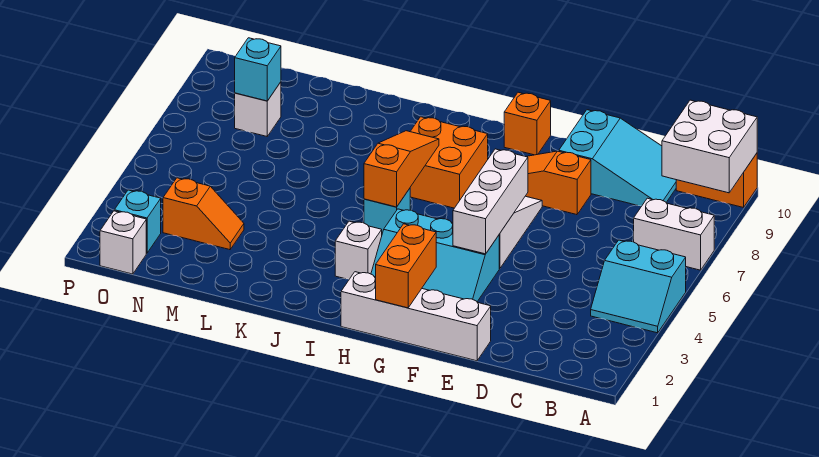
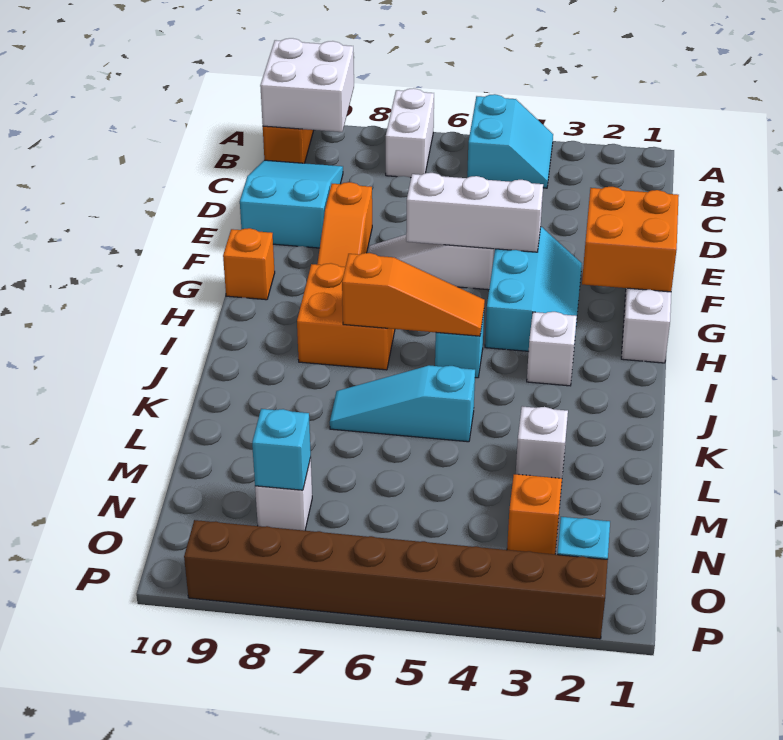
orange 1x2 brick [376,224,436,308] -> orange 2x2 brick [582,187,679,292]
orange 1x3 slope [364,131,439,207] -> orange 1x3 slope turned to [342,253,485,336]
none -> cyan 1x3 slope [330,365,475,442]
white 1x1 brick [100,211,146,274] -> white 1x1 brick moved to [516,406,568,478]
none -> brown 1x8 brick [184,520,608,639]

